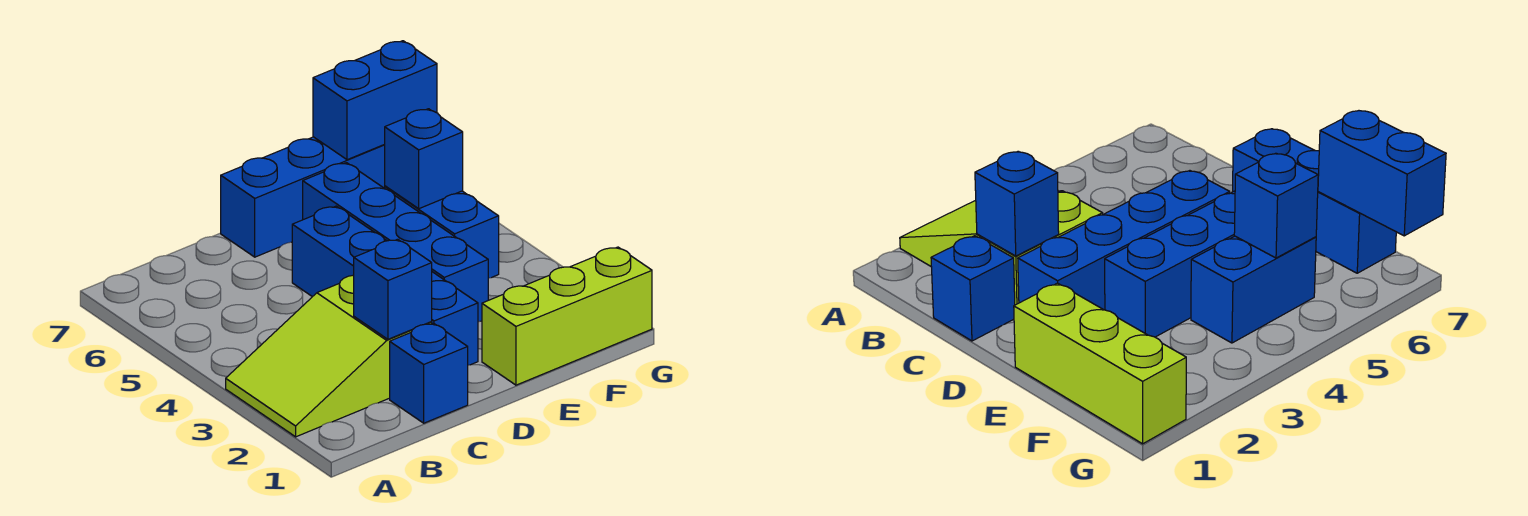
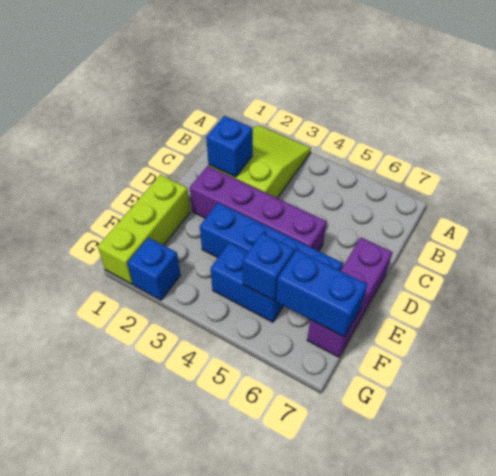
blue 1x1 brick [390,323,468,423] -> blue 1x1 brick moved to [127,238,180,300]
blue 1x4 brick [292,206,478,365] -> purple 1x4 brick [190,166,327,251]
blue 1x3 brick [221,137,385,257] -> purple 1x3 brick [307,238,393,357]
blue 1x2 brick [313,41,437,160] -> blue 1x2 brick turned to [276,250,367,337]

